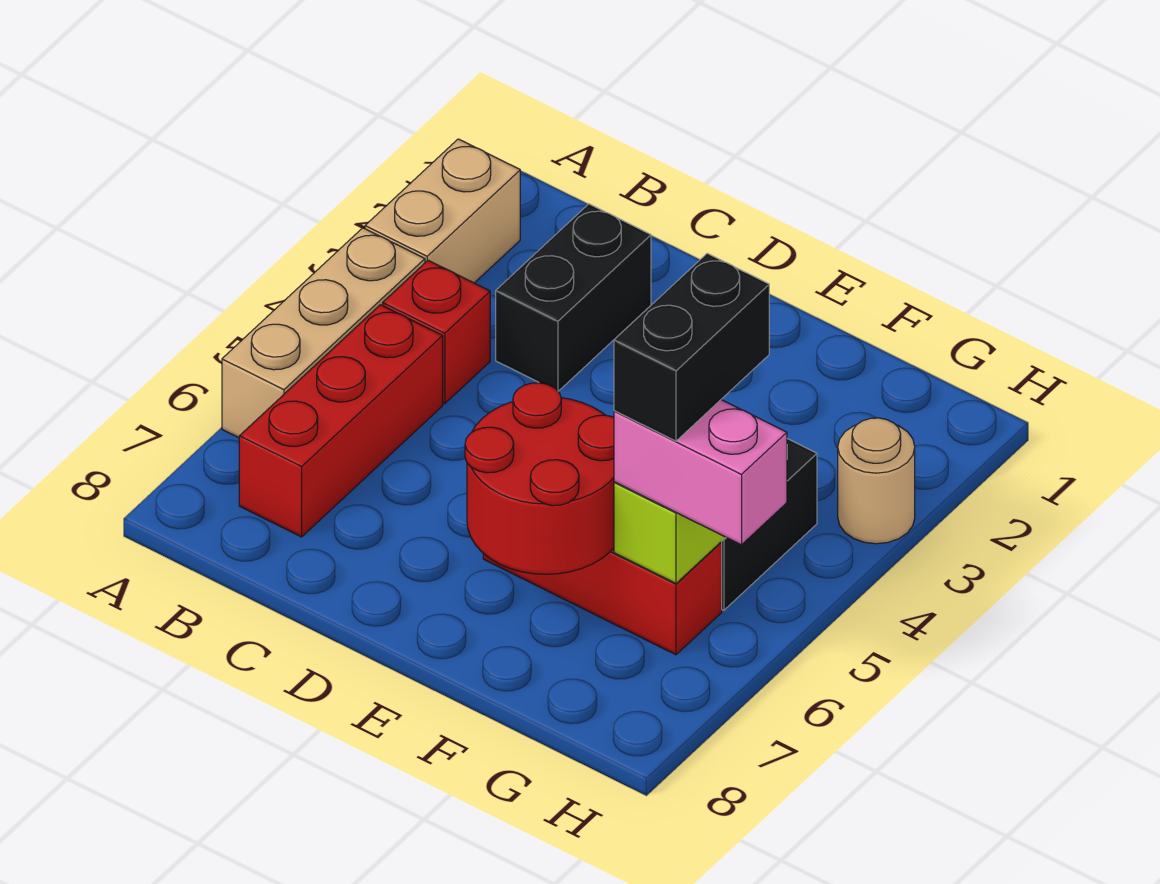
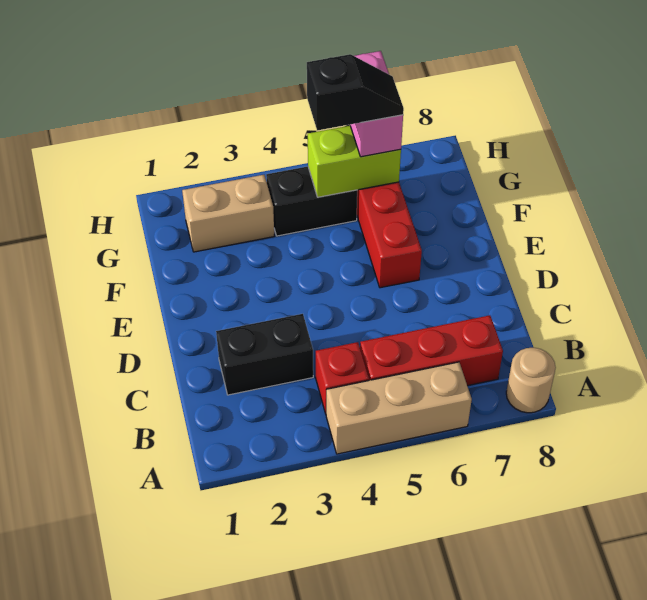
tan 1x2 brick [365,139,520,283] -> tan 1x2 brick moved to [182,175,274,252]
red 2x2 round brick [465,383,614,574] -> none
black 1x2 brick [614,253,769,441] -> black 1x2 slope [307,54,404,131]
tan 1x1 round brick [838,418,915,544] -> tan 1x1 round brick moved to [506,348,556,413]

